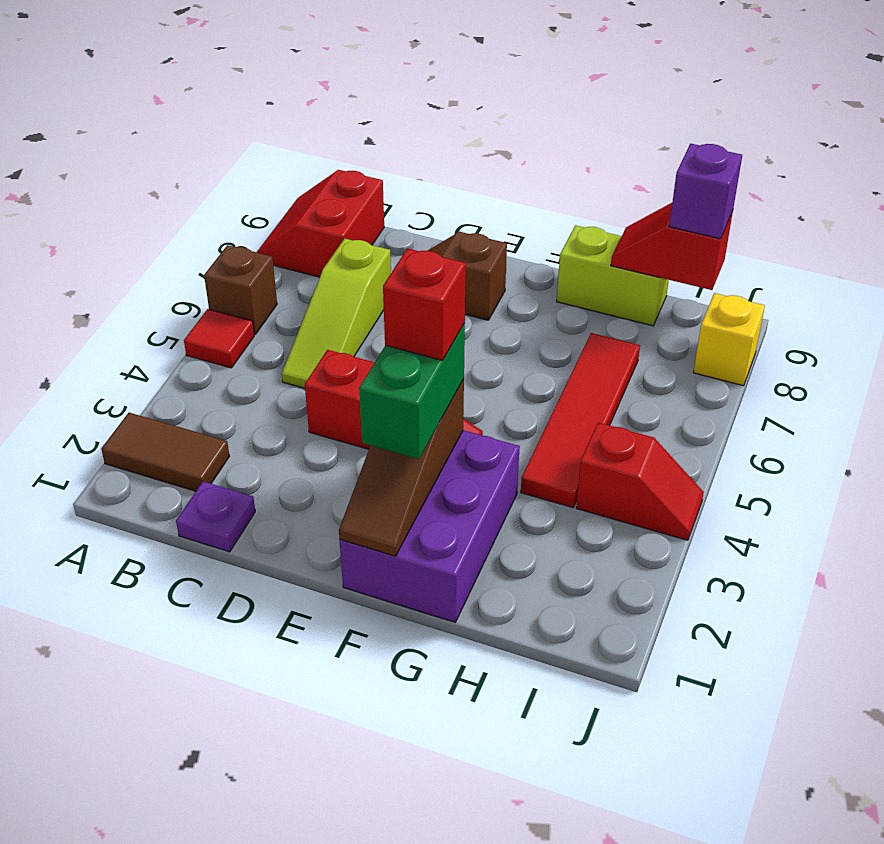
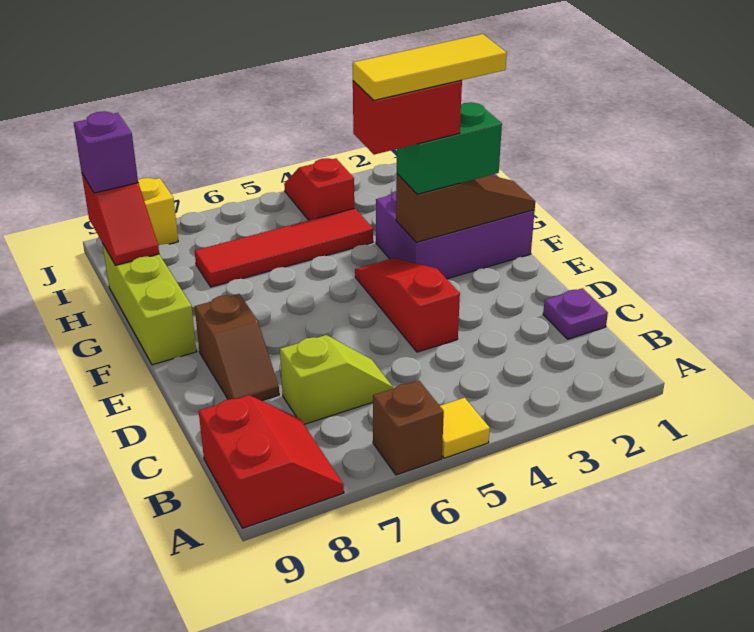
brown 1x2 tile [101,413,230,491] -> none
red 1x1 tile [184,309,254,368] -> yellow 1x1 tile [440,398,490,458]
red 2x2 slope [257,170,384,277] -> red 2x2 slope turned to [199,395,344,528]
lime 1x3 slope [282,239,391,388] -> lime 1x2 slope [280,335,393,424]
none -> yellow 1x3 tile [353,34,507,100]
red 1x1 brick [383,248,466,360] -> red 1x2 brick [353,80,462,155]
lime 1x2 brick [557,225,669,326] -> lime 1x3 brick [102,243,196,365]

